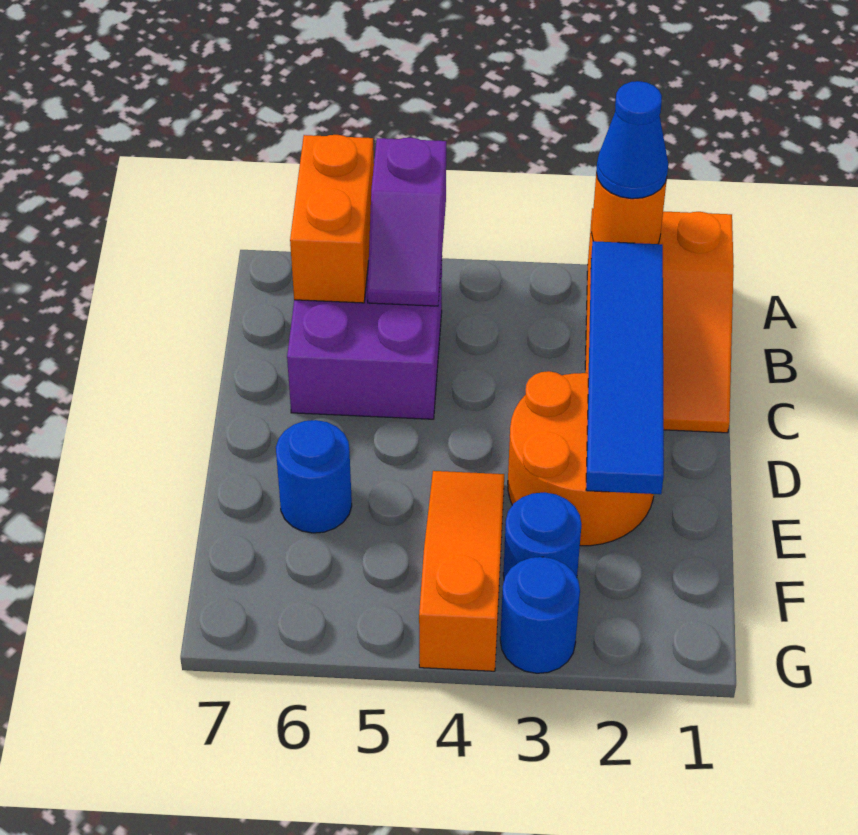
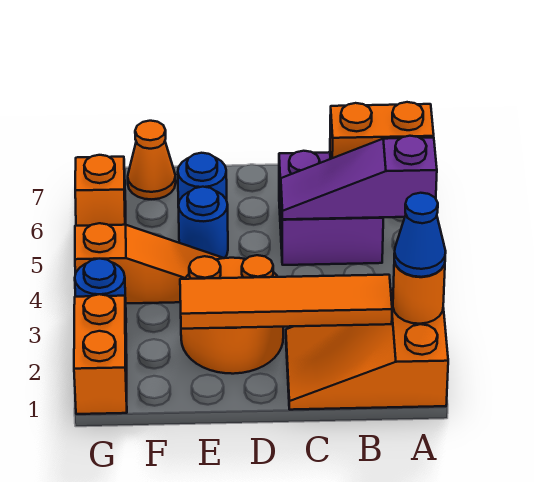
purple 1x2 slope [367,138,446,306] -> purple 1x3 slope [281,136,437,219]
blue 1x4 tile [586,241,664,494] -> orange 1x4 tile [180,275,392,329]
blue 1x1 round brick [503,492,582,579] -> blue 1x1 round brick moved to [178,187,228,258]
none -> orange 1x1 cone [128,121,176,200]
none -> orange 1x2 brick [74,294,127,414]
none -> orange 1x2 slope [75,155,126,226]

